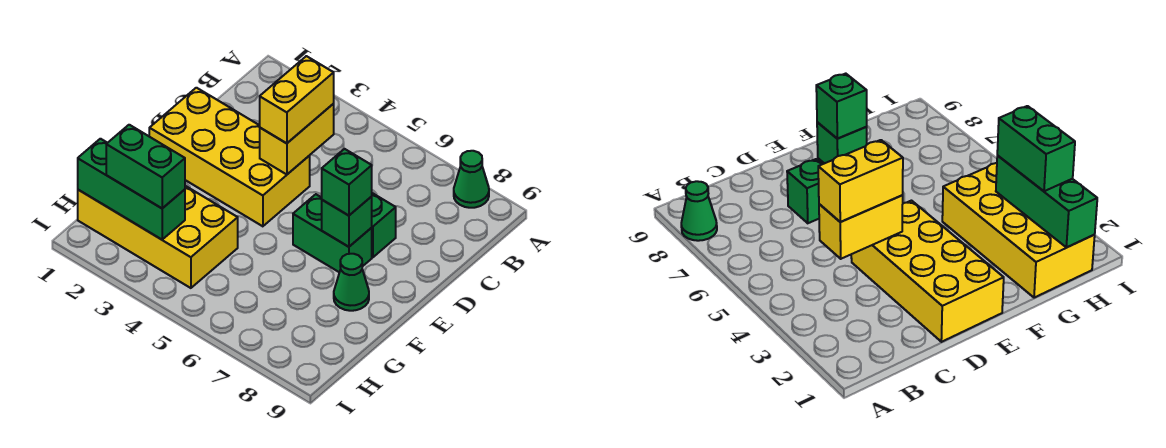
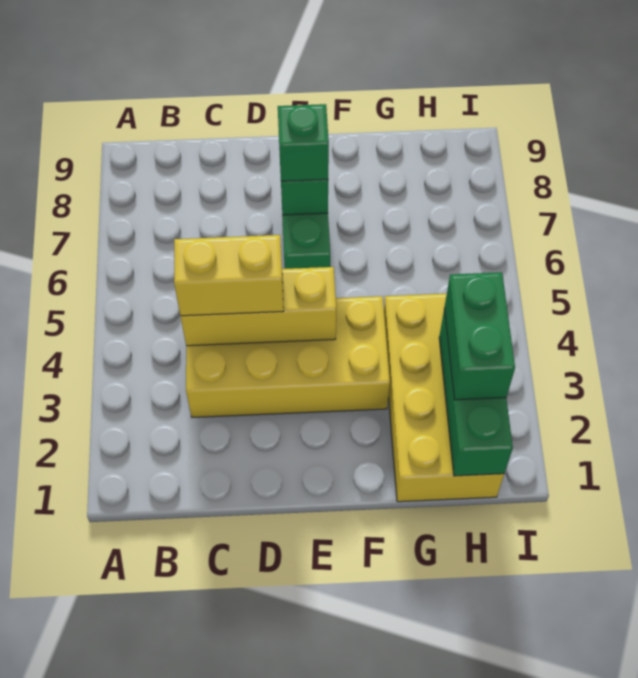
green 1x1 cone [454,151,489,208] -> none
yellow 1x2 brick [260,104,334,175] -> yellow 1x3 brick [181,267,336,346]
yellow 2x4 brick [149,88,310,226] -> yellow 2x4 brick turned to [186,296,390,417]
green 1x1 brick [371,193,396,257] -> none
green 1x1 cone [334,254,369,311] -> none

